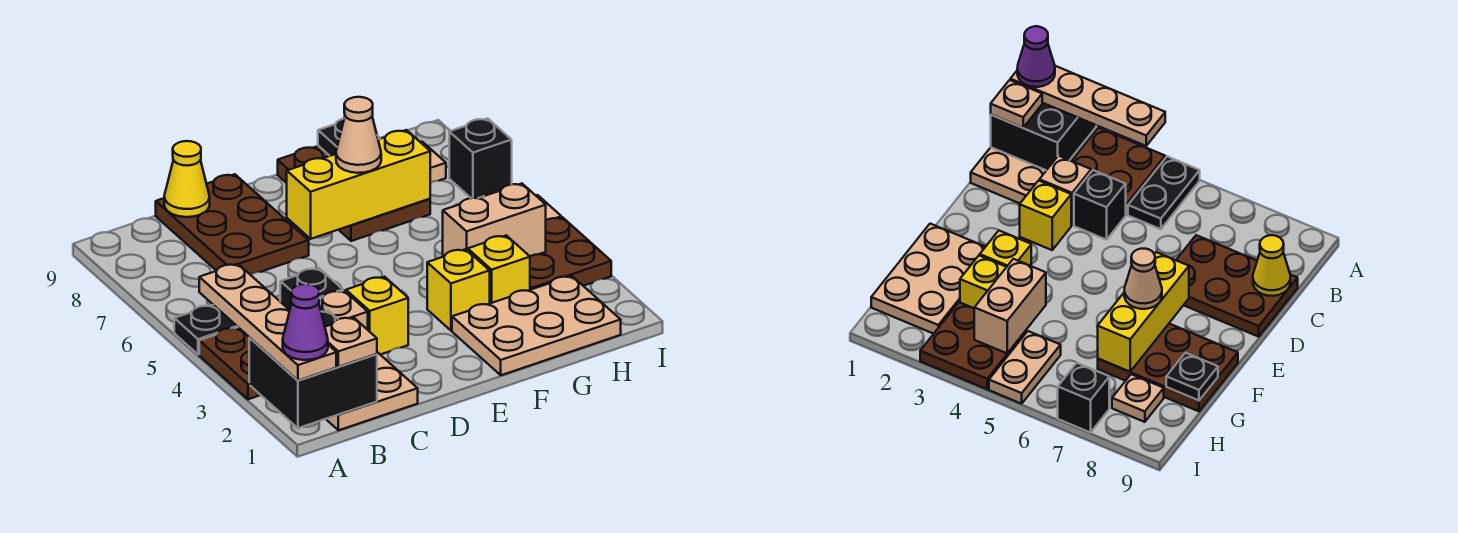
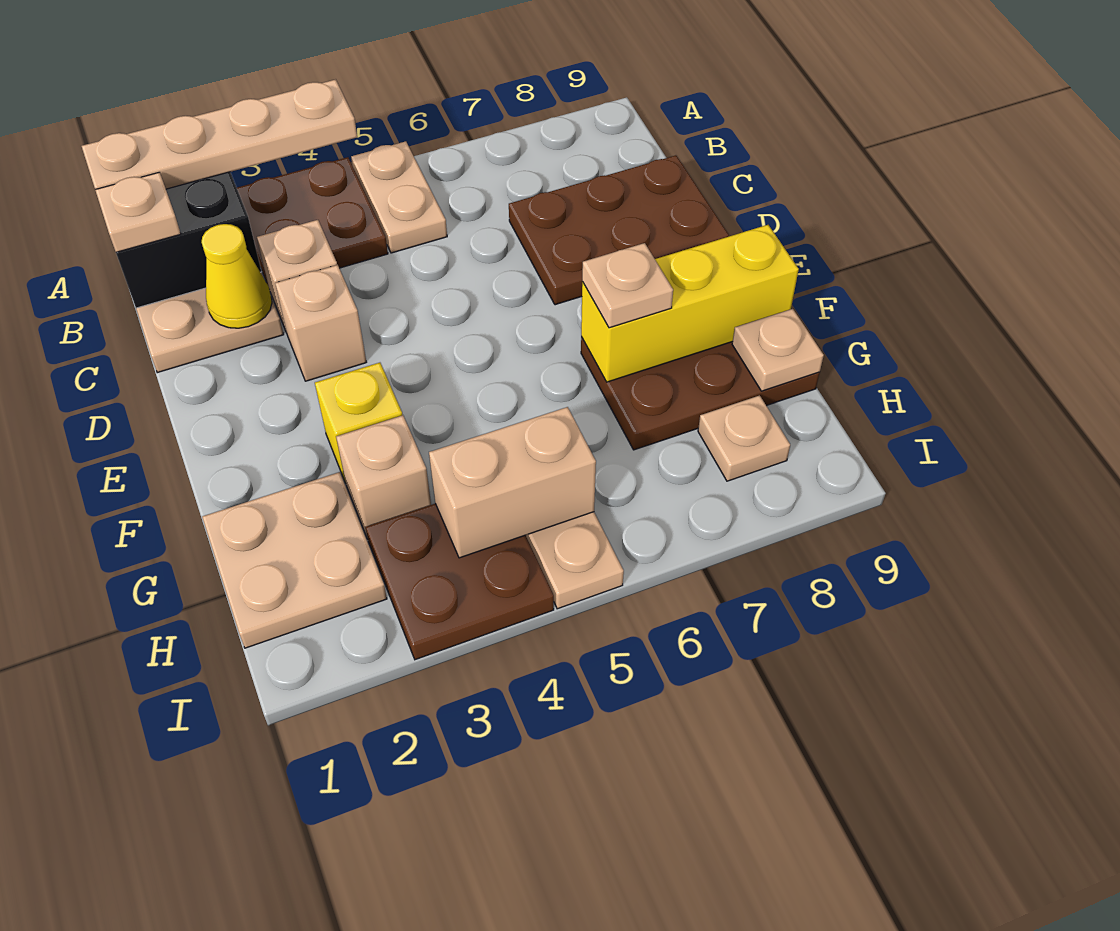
purple 1x1 cone [283,284,328,360] -> none
black 1x2 plate [174,305,237,355] -> tan 1x2 plate [351,141,447,253]
black 1x1 brick [280,268,343,310] -> none
yellow 1x1 cone [164,141,210,217] -> yellow 1x1 cone moved to [202,224,272,328]
yellow 1x1 brick [346,277,408,355] -> tan 1x1 brick [275,265,366,381]
yellow 1x3 brick [287,130,430,239] -> yellow 1x3 brick turned to [581,225,799,382]
tan 2x3 plate [452,276,621,375] -> tan 2x2 plate [202,472,387,648]
tan 1x1 cone [336,97,381,173] -> tan 1x1 plate [582,243,673,328]
yellow 1x1 brick [468,235,530,303] -> tan 1x1 brick [336,415,431,539]
tan 1x2 brick [443,184,546,257] -> tan 1x2 brick turned to [429,407,596,558]
black 1x1 plate [318,119,381,156] -> tan 1x1 plate [732,309,824,391]
black 1x1 brick [449,118,512,198] -> none

